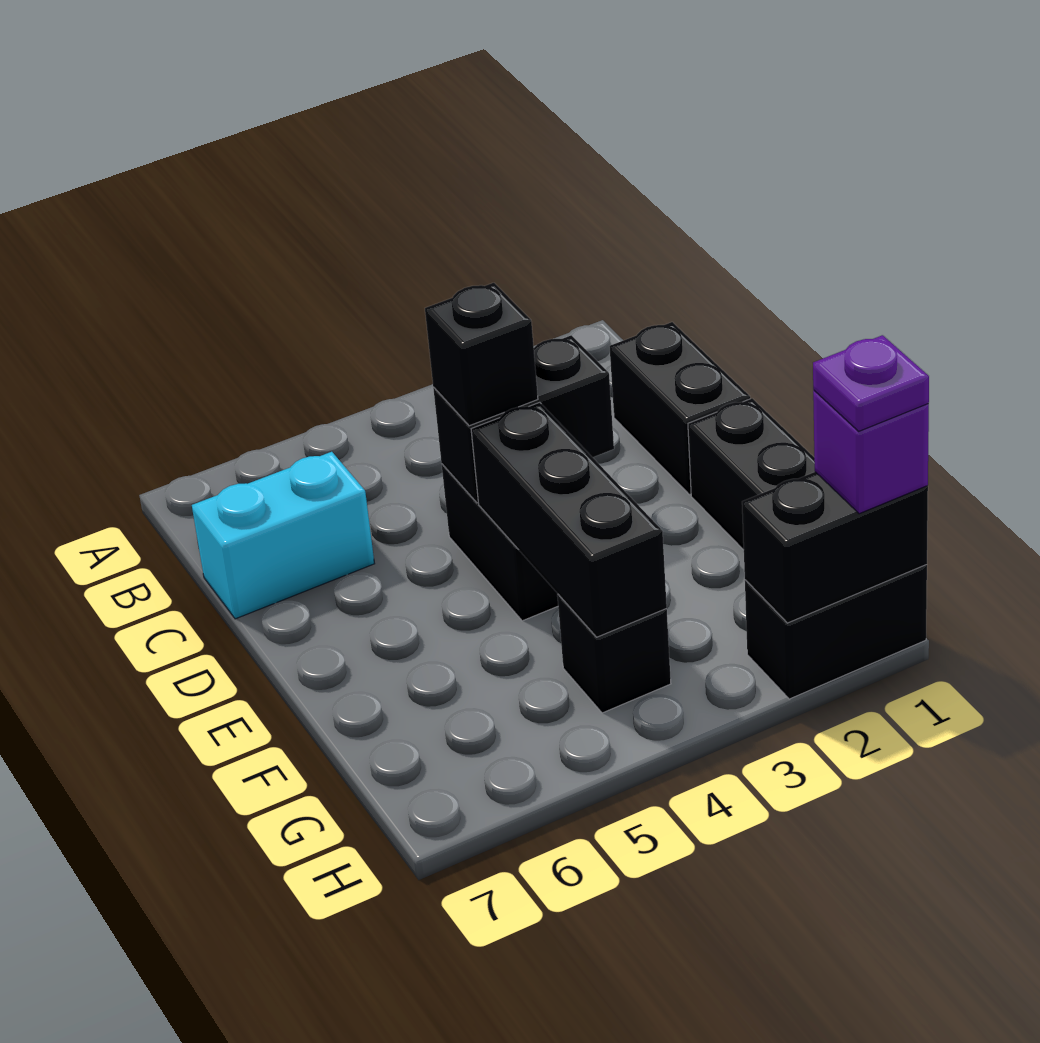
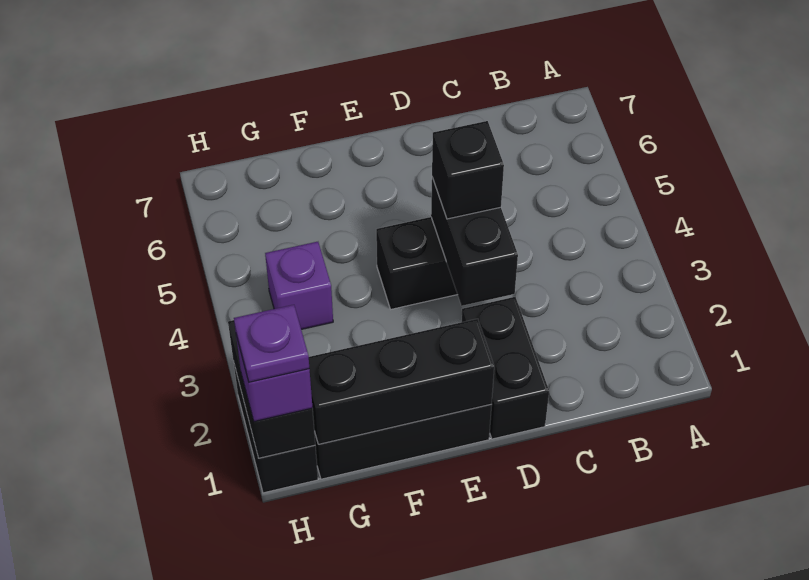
black 1x2 brick [610,322,750,495] -> black 1x2 brick turned to [462,297,549,439]
cyan 1x2 brick [192,452,375,619] -> none
black 1x3 brick [471,402,667,637] -> black 1x3 brick moved to [309,319,494,444]
black 1x1 brick [557,594,671,713] -> purple 1x1 brick [265,242,333,329]

